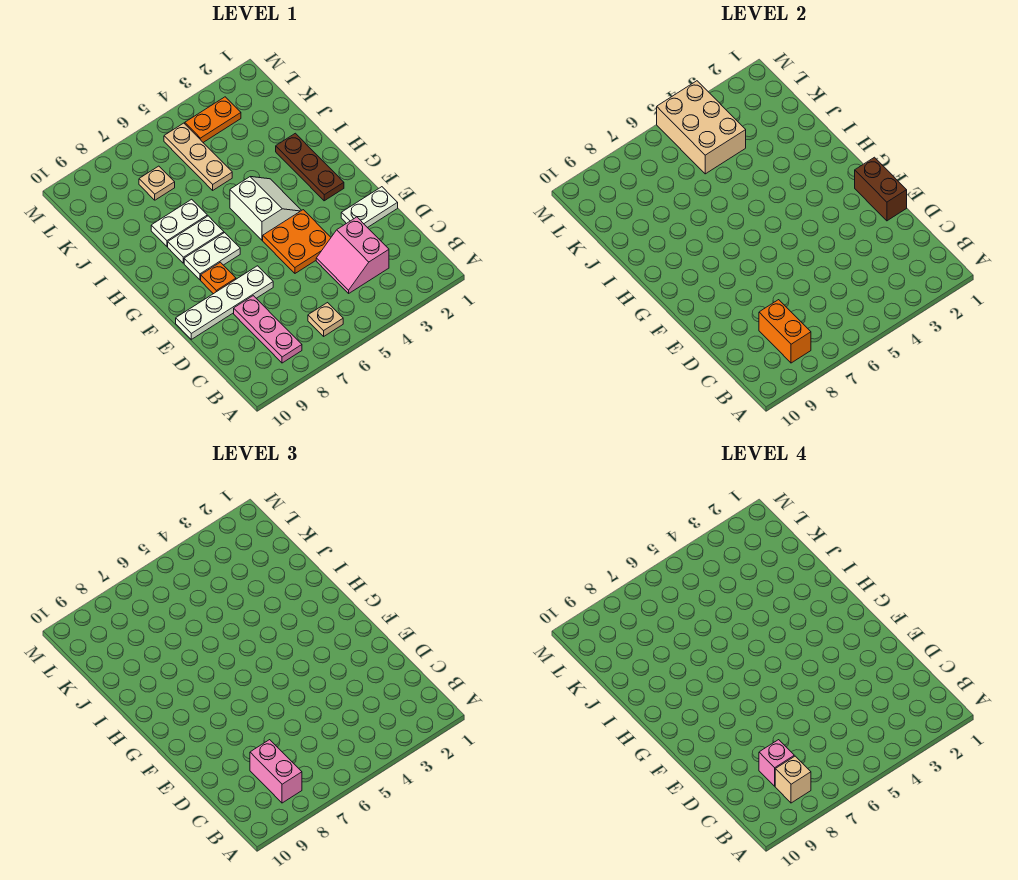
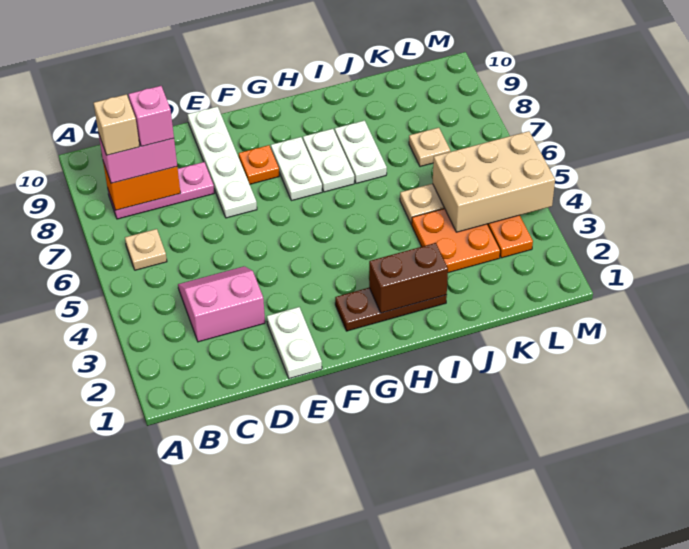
brown 1x2 brick [855,157,907,221] -> brown 1x2 brick moved to [369,243,448,313]
orange 2x2 plate [263,210,331,273] -> orange 2x2 plate moved to [411,209,500,273]
white 2x2 slope [230,177,302,240] -> none

